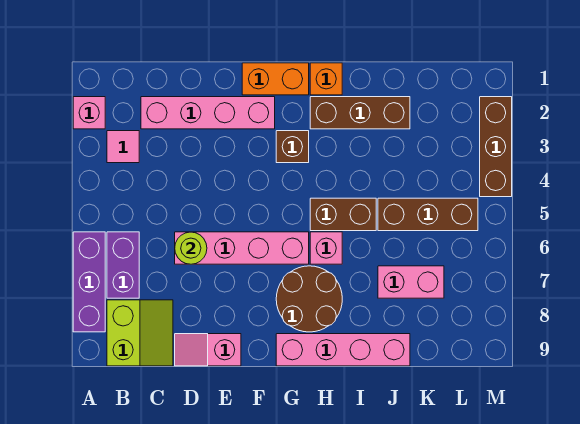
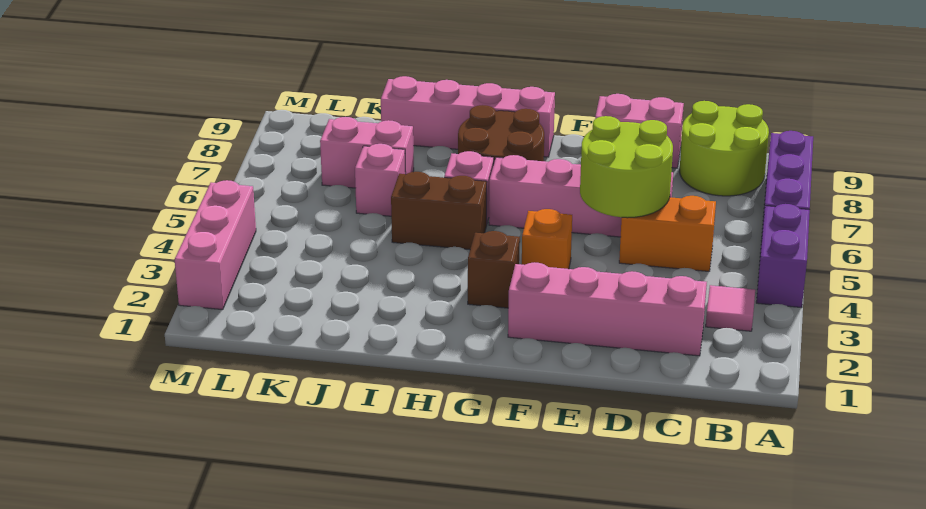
pink 1x1 brick [73,97,105,129] -> pink 1x1 brick moved to [355,144,406,216]
purple 1x2 brick [107,232,139,298] -> purple 1x2 brick moved to [756,204,810,308]
lime 2x2 slope [107,300,173,366] -> lime 2x2 round brick [680,101,769,196]
lime 1x1 round brick [175,232,207,264] -> lime 2x2 round brick [580,116,673,218]
pink 1x2 slope [175,334,241,366] -> pink 1x2 brick [595,94,684,168]
orange 1x2 brick [242,63,309,95] -> orange 1x2 brick moved to [619,196,716,271]
orange 1x1 brick [310,63,342,95] -> orange 1x1 brick moved to [522,209,572,269]
brown 1x3 brick [310,97,410,129] -> none
brown 1x3 brick [378,198,478,231] -> none
brown 1x3 brick [480,97,512,197] -> pink 1x3 brick [175,180,256,310]

